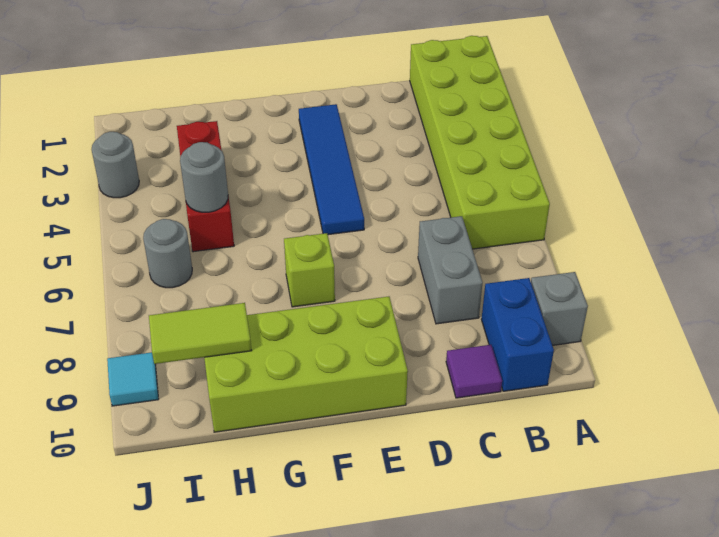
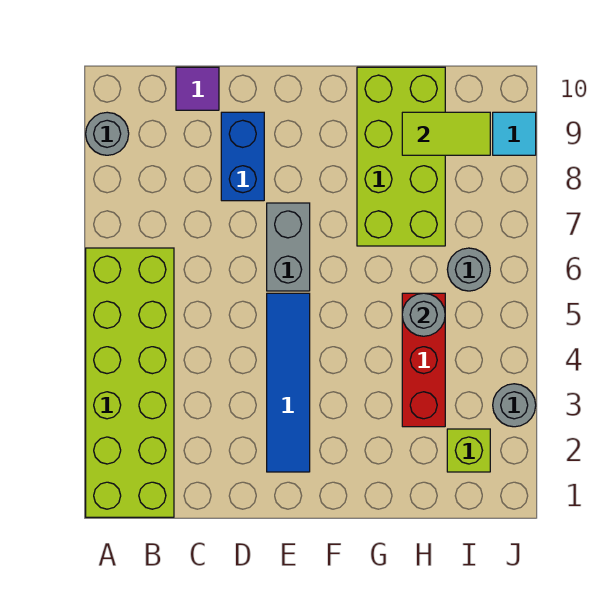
grey 1x1 brick [531,272,588,345] -> grey 1x1 round brick [86,112,129,155]
blue 1x2 brick [481,278,554,391] -> blue 1x2 brick moved to [221,112,264,201]
grey 1x2 brick [418,216,483,324] -> grey 1x2 brick moved to [267,203,310,291]
lime 2x4 brick [204,297,408,432] -> lime 2x4 brick turned to [357,67,445,246]
lime 1x1 brick [284,233,335,307] -> lime 1x1 brick moved to [447,429,490,472]

